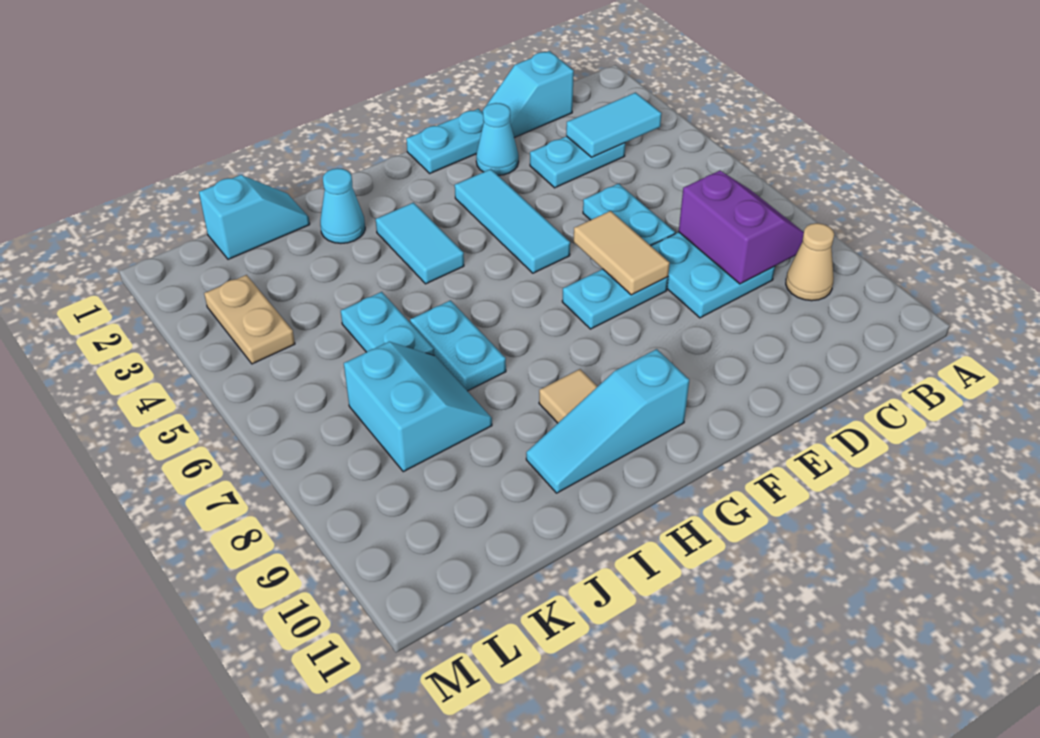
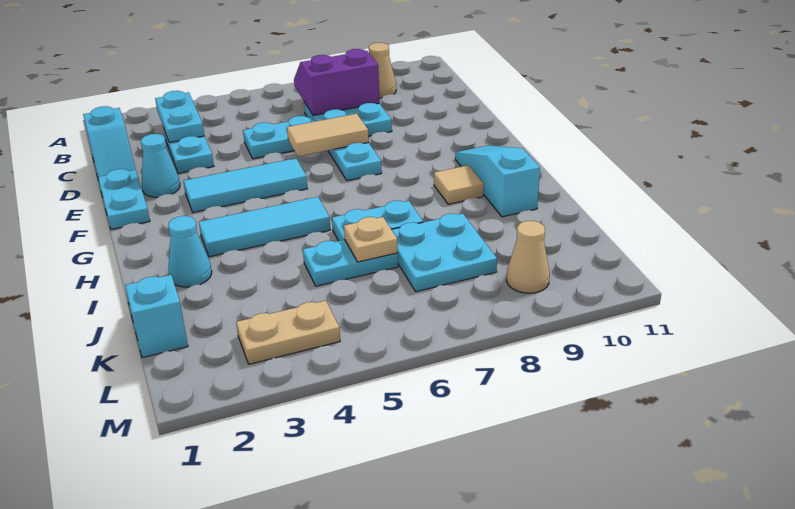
cyan 1x2 tile [566,93,662,157] -> cyan 1x2 plate [155,91,204,143]
cyan 1x3 slope [526,349,689,493] -> cyan 1x3 slope turned to [455,145,540,217]
cyan 1x2 tile [376,203,464,284] -> cyan 1x3 tile [199,197,330,257]
none -> tan 1x1 plate [344,217,398,262]
cyan 2x2 slope [344,342,492,472] -> cyan 2x2 plate [391,214,497,292]
none -> tan 1x1 cone [506,221,550,293]

